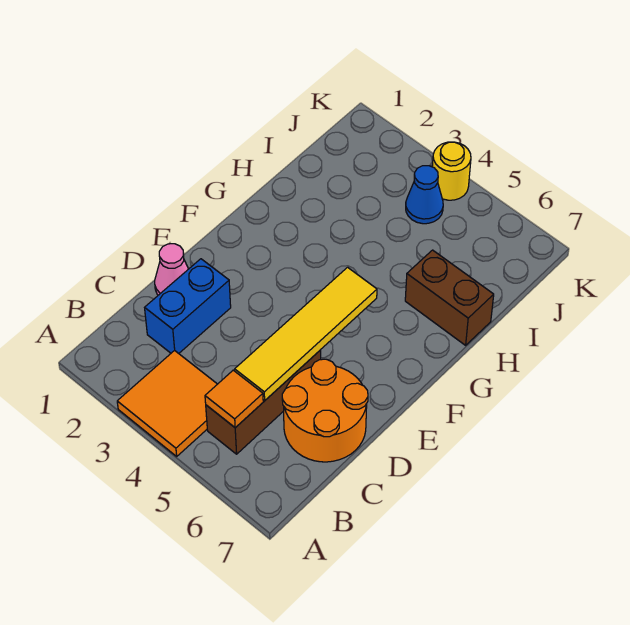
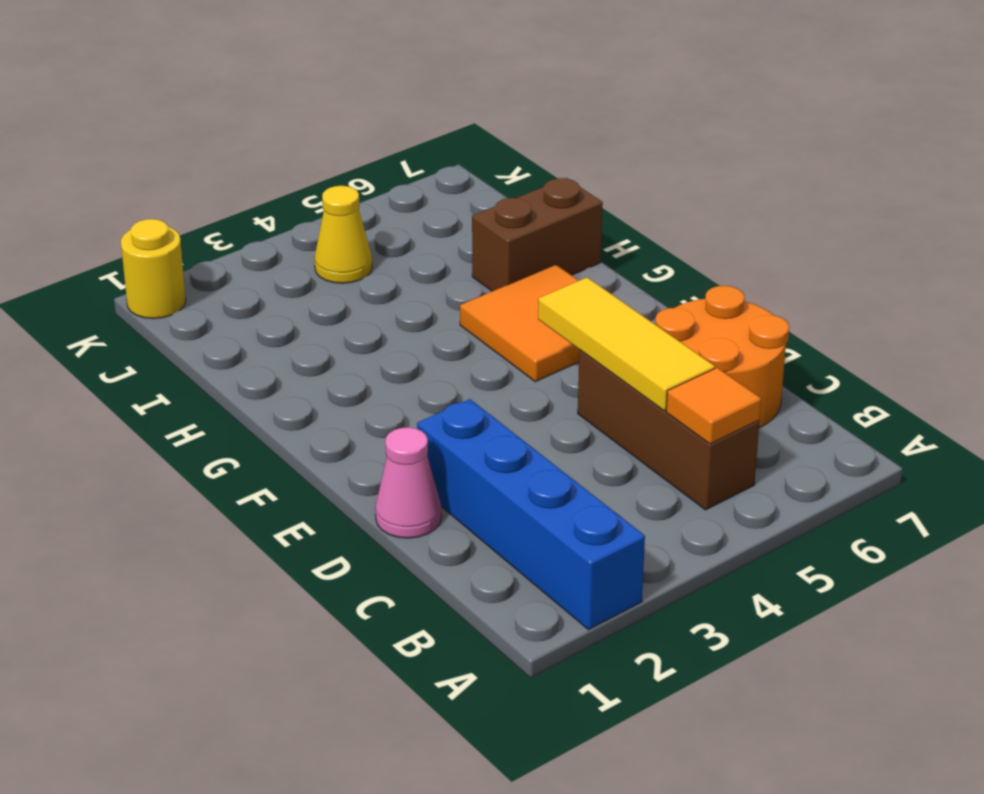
orange 2x2 tile [117,350,217,456] -> orange 2x2 tile moved to [460,265,579,382]
blue 1x2 brick [145,259,231,353] -> blue 1x4 brick [417,399,645,630]
yellow 1x4 tile [235,267,377,401] -> yellow 1x3 tile [538,277,715,411]
blue 1x1 cone [406,166,443,224] -> yellow 1x1 cone [314,186,372,283]
yellow 1x1 round brick [432,142,471,200] -> yellow 1x1 round brick moved to [121,219,186,319]

